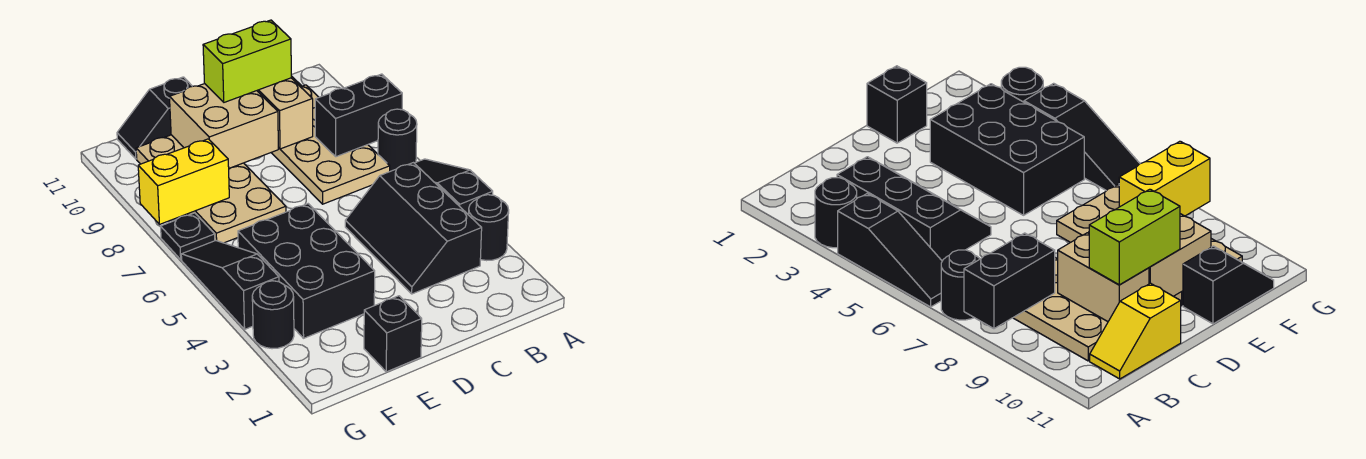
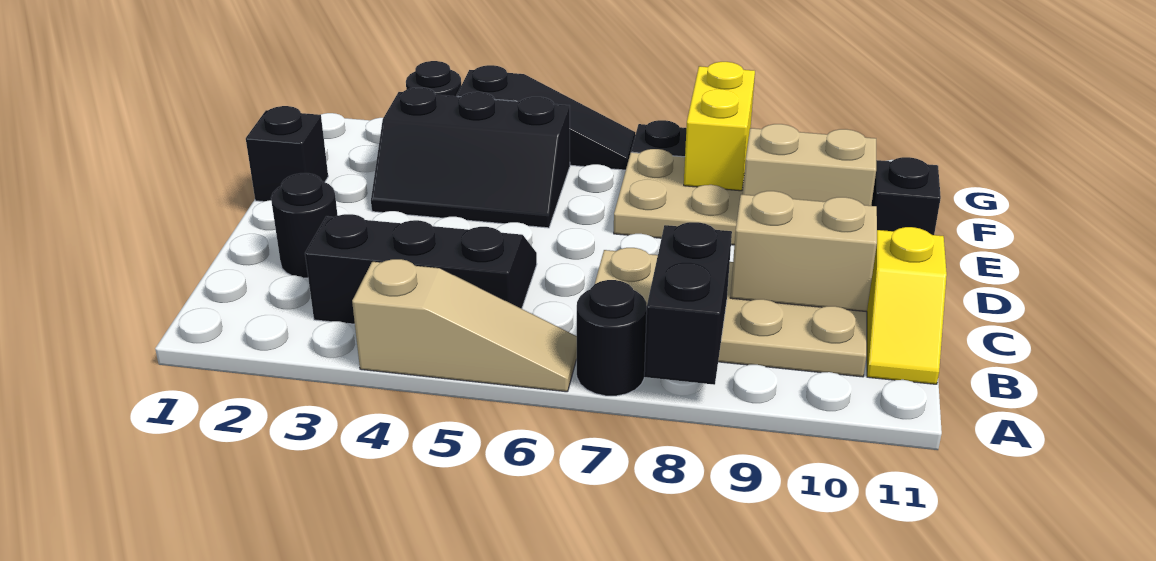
black 1x1 round brick [468,195,509,261] -> black 1x1 round brick moved to [271,173,338,278]
black 1x3 slope [415,159,493,214] -> tan 1x3 slope [352,259,577,392]
lime 1x2 brick [203,20,291,102] -> none
tan 2x2 brick [170,84,278,168] -> tan 1x2 brick [743,124,876,206]
black 2x3 brick [238,204,375,338] -> black 2x3 slope [371,88,570,228]

